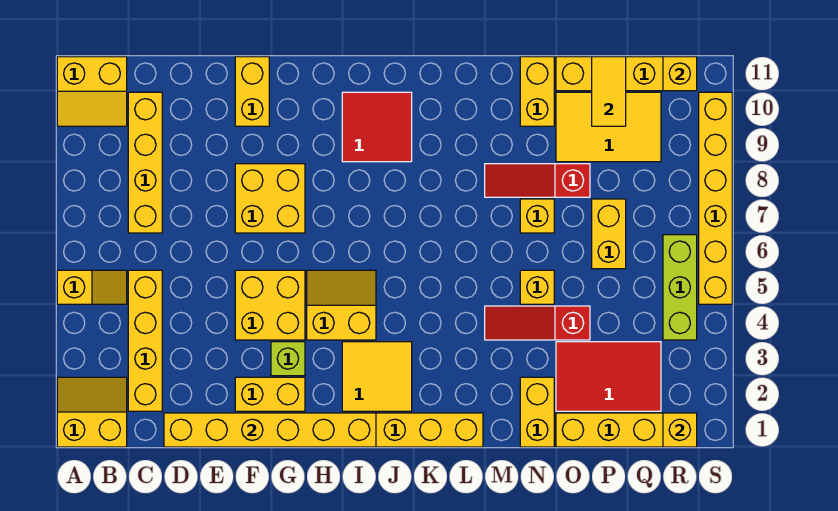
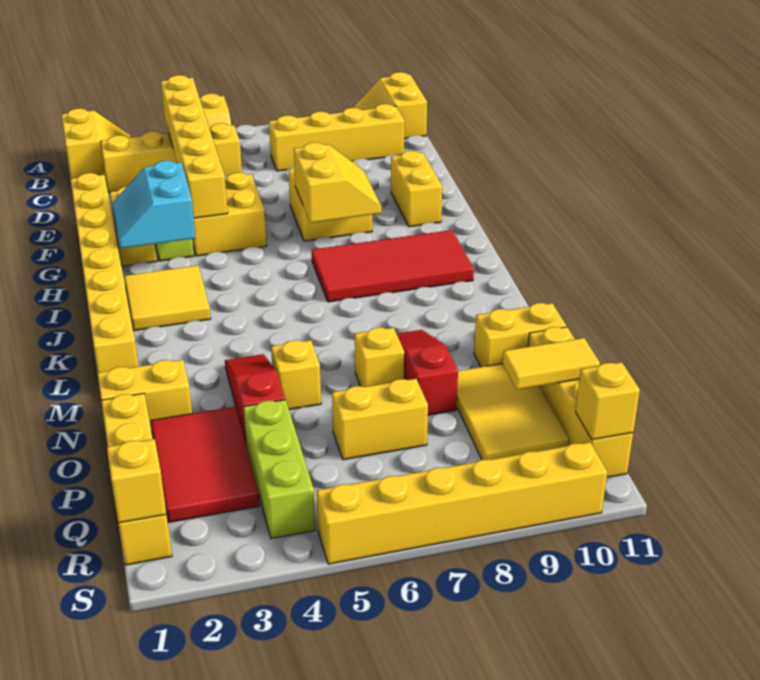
yellow 1x6 brick [164,413,376,447] -> yellow 1x6 brick moved to [161,75,228,218]
yellow 1x2 brick [235,57,269,126] -> yellow 1x2 brick turned to [391,151,442,227]
none -> cyan 2x2 slope [112,161,196,248]
yellow 2x2 slope [307,270,376,340] -> yellow 2x2 slope moved to [294,143,381,223]
red 2x2 tile [342,92,412,162] -> red 2x4 tile [312,230,474,302]
lime 1x3 brick [663,235,697,340] -> lime 1x3 brick turned to [243,400,315,539]

